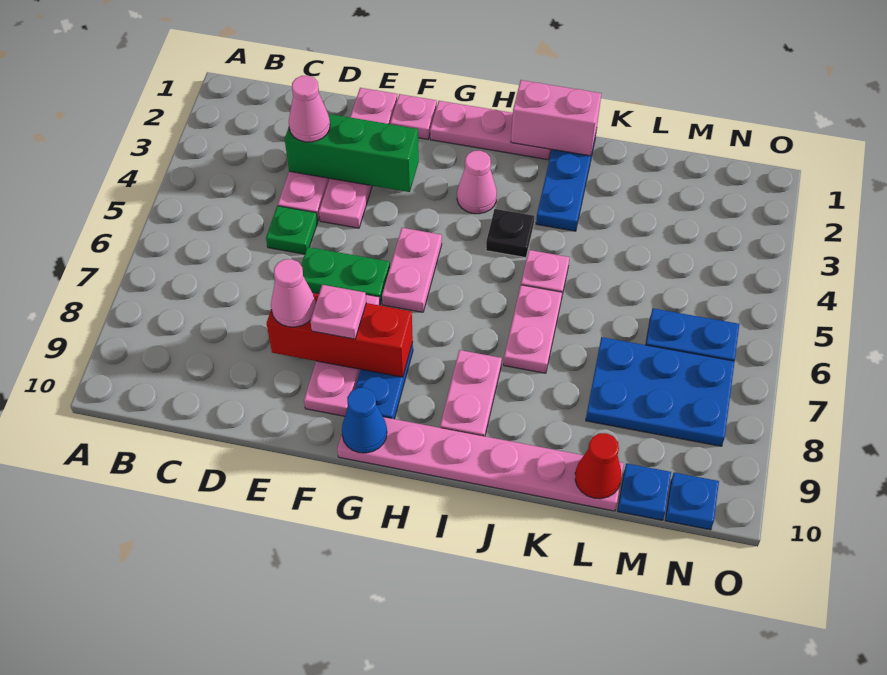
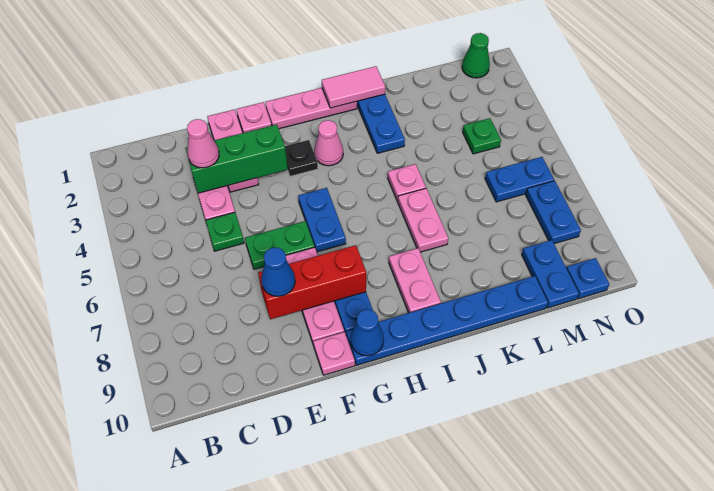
pink 1x4 plate [319,88,397,228] -> pink 1x3 plate [207,109,259,192]
pink 1x1 cone [271,259,316,327] -> blue 1x1 cone [261,248,295,296]
pink 1x1 plate [310,285,366,339] -> pink 1x1 plate moved to [313,332,355,375]
pink 1x2 plate [382,228,442,312] -> blue 1x2 plate [298,188,346,252]
pink 1x6 plate [337,417,624,511] -> blue 1x6 plate [346,276,548,365]
pink 1x2 brick [511,80,602,156] -> pink 1x2 tile [322,66,385,108]
black 1x1 plate [486,209,534,258] -> black 1x1 plate moved to [285,140,318,176]
blue 2x3 plate [586,337,735,446] -> blue 1x2 plate [526,181,581,244]
red 1x1 cone [575,433,621,499] -> none
none -> green 1x1 plate [463,118,501,154]
blue 1x1 plate [618,463,671,520] -> blue 1x2 plate [522,240,579,308]
none -> green 1x1 cone [462,33,490,78]

